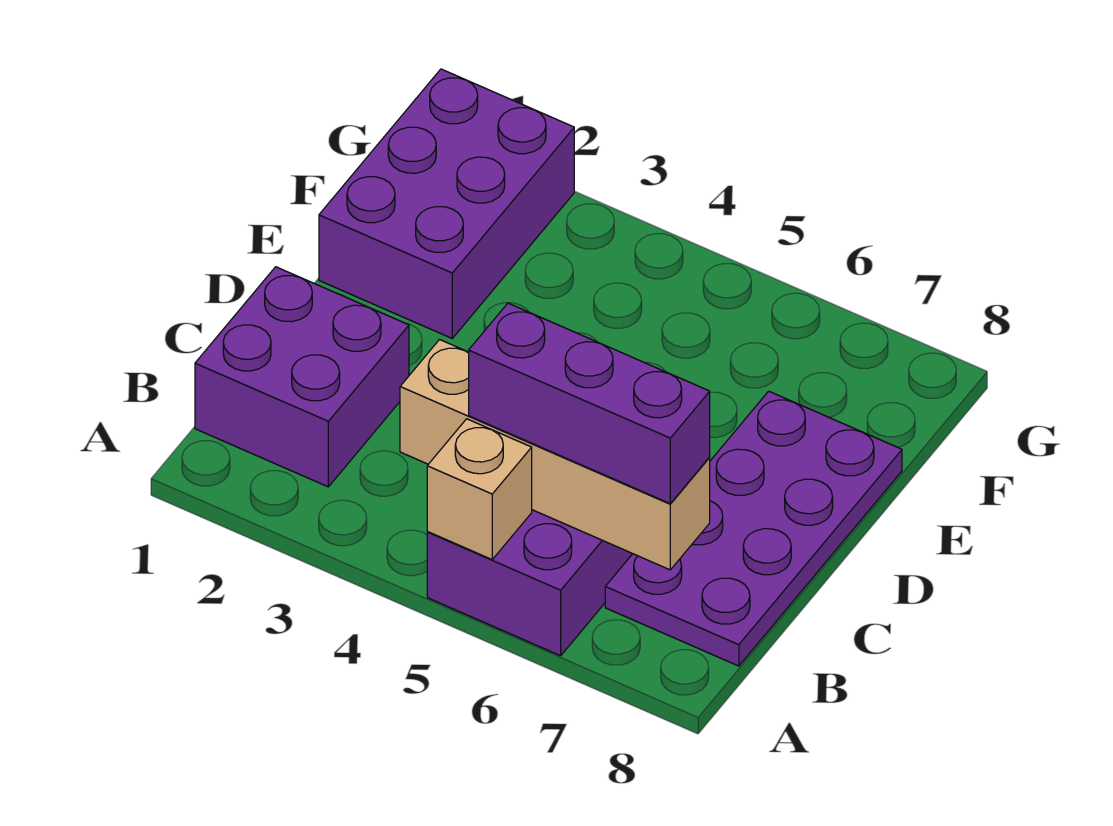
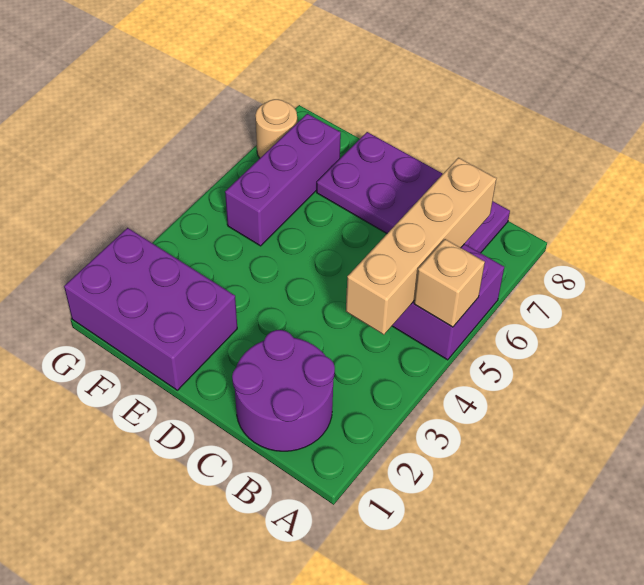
purple 2x2 brick [195,267,409,487] -> purple 2x2 round brick [232,330,335,451]
purple 1x3 brick [469,303,710,503] -> purple 1x3 brick moved to [225,114,341,246]
none -> tan 1x1 round brick [255,99,297,158]

